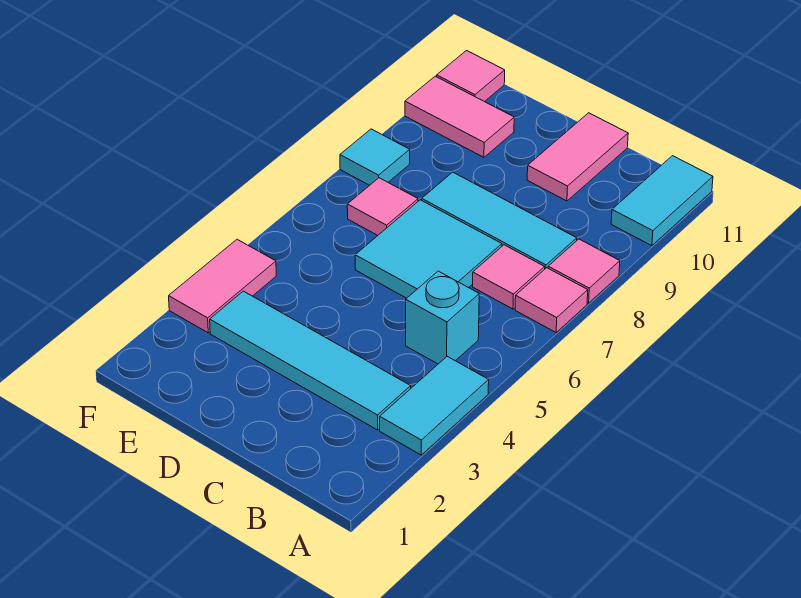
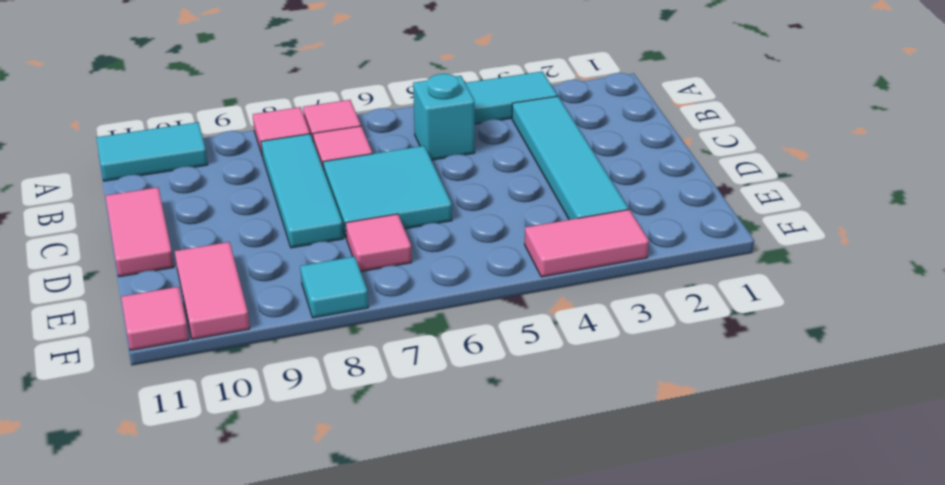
pink 1x2 tile [527,113,628,201] -> pink 1x2 tile turned to [106,187,174,277]

